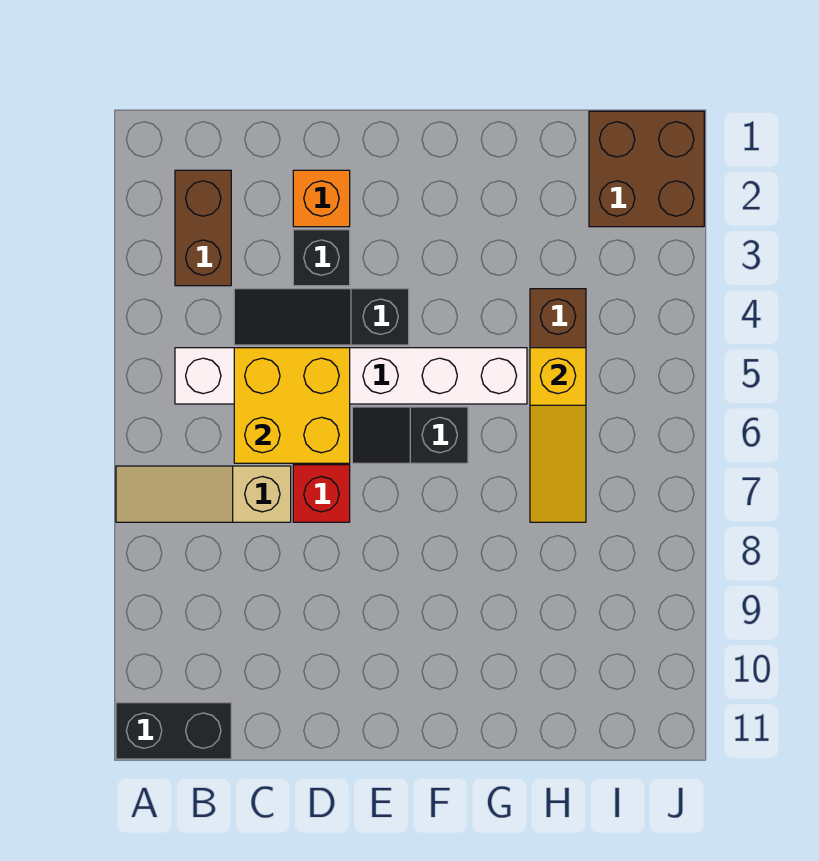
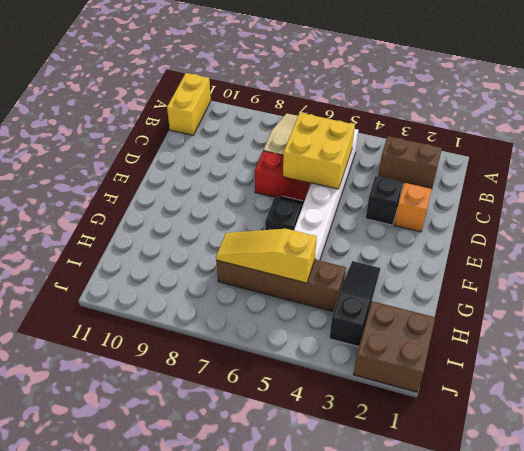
black 1x2 brick [116,703,231,759] -> yellow 1x2 brick [167,73,211,135]
black 1x3 slope [234,289,409,345] -> black 1x3 slope moved to [329,261,380,347]

